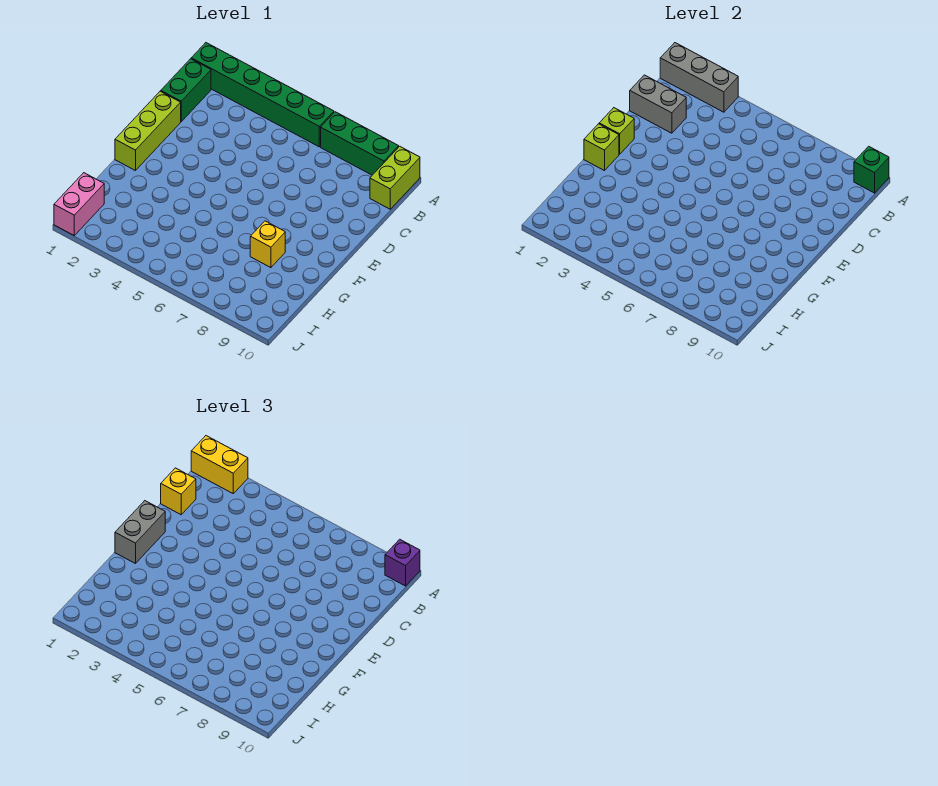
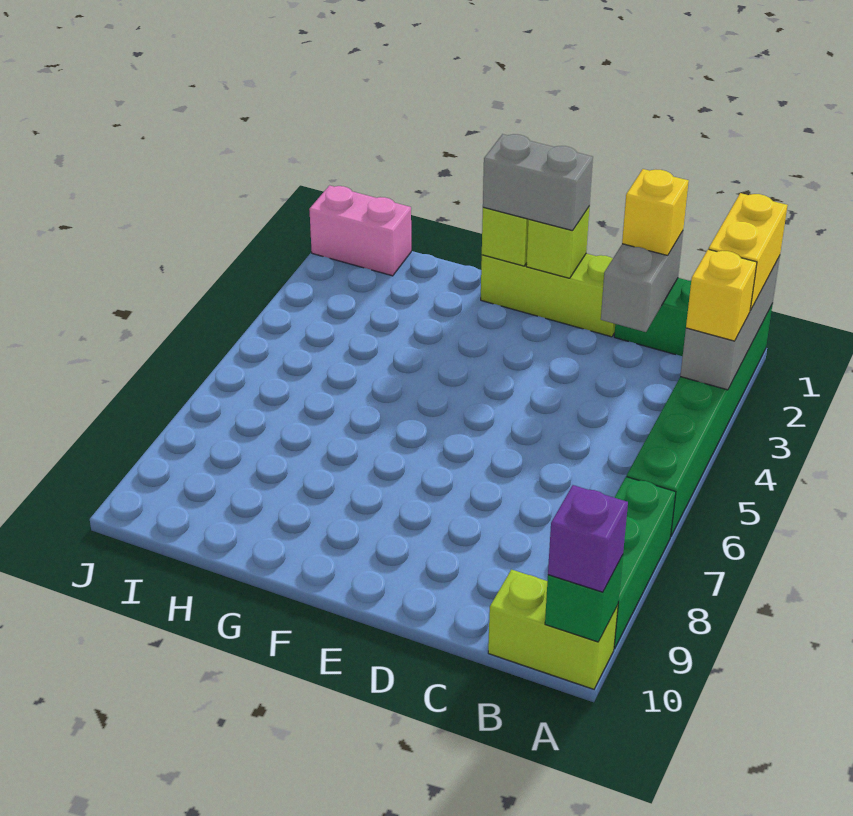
yellow 1x1 brick [250,221,285,268] -> yellow 1x1 brick moved to [686,249,757,341]

